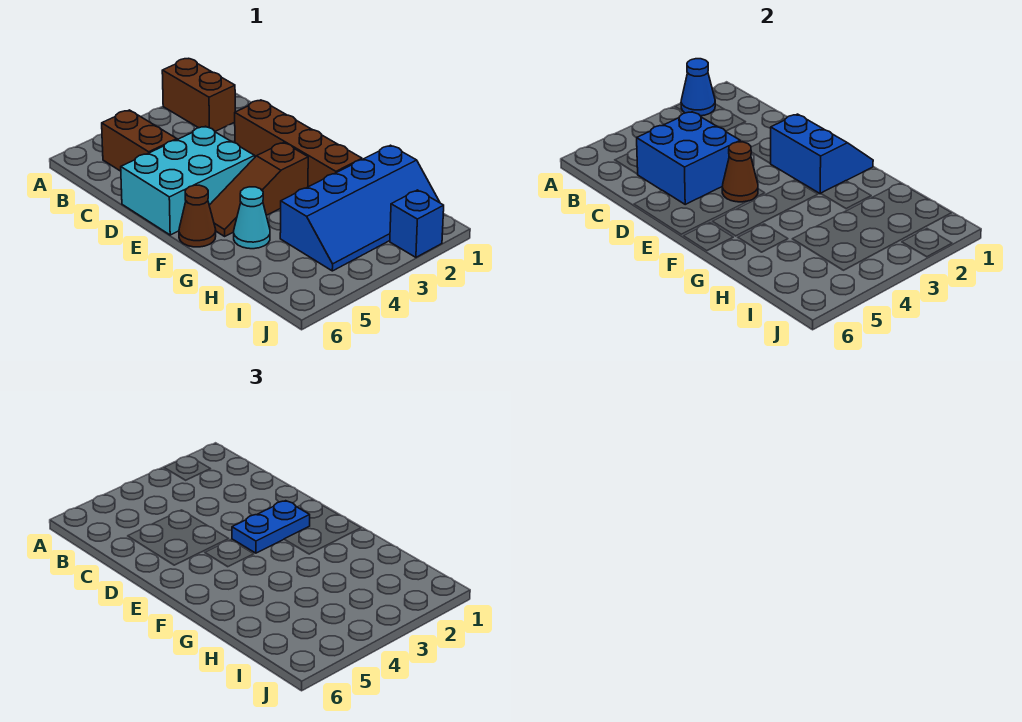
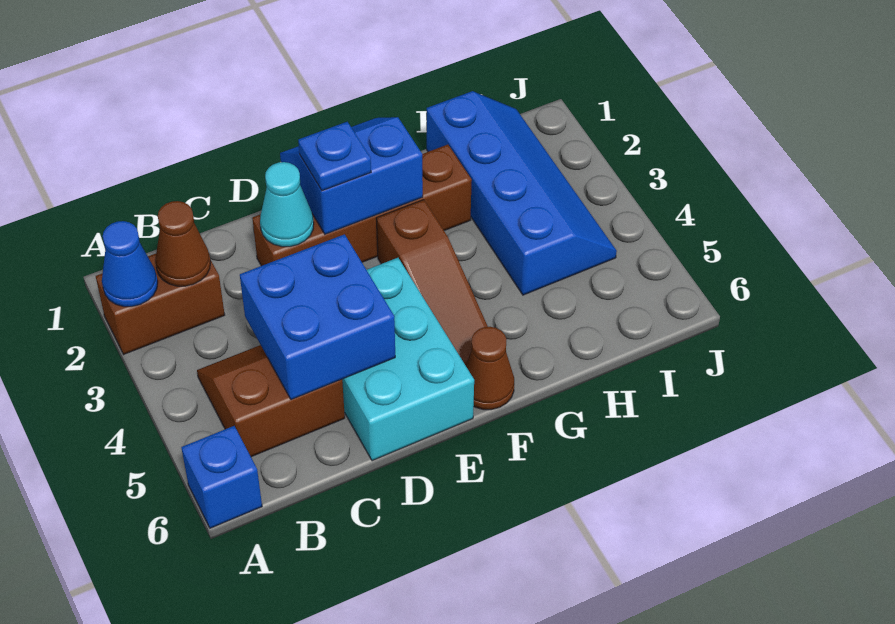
blue 1x2 plate [232,501,310,553] -> blue 1x1 plate [298,122,371,191]
brown 1x1 cone [722,142,758,202] -> brown 1x1 cone moved to [155,201,210,286]
cyan 1x1 cone [234,187,270,249] -> cyan 1x1 cone moved to [260,162,314,247]
blue 1x1 brick [390,190,444,257] -> blue 1x1 brick moved to [181,426,262,528]

